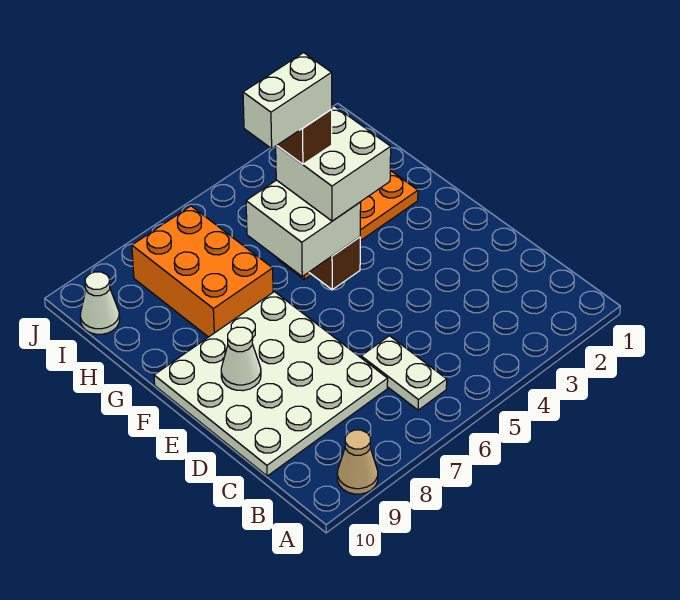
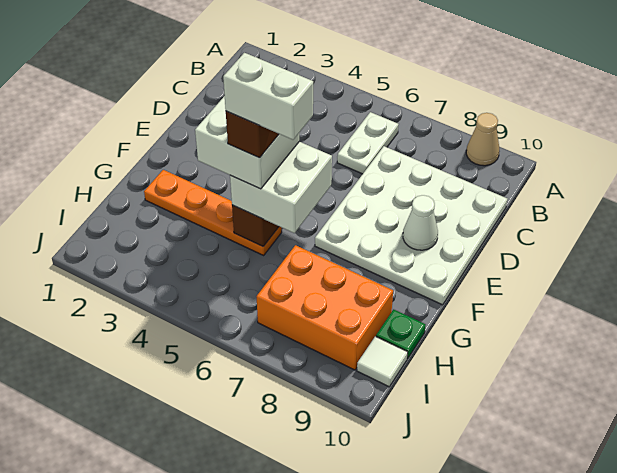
orange 2x3 brick [132,206,273,337] -> orange 2x3 brick turned to [256,245,393,370]
none -> green 1x1 plate [376,309,425,359]
white 1x1 cone [80,272,120,334] -> white 1x1 tile [357,336,408,387]

